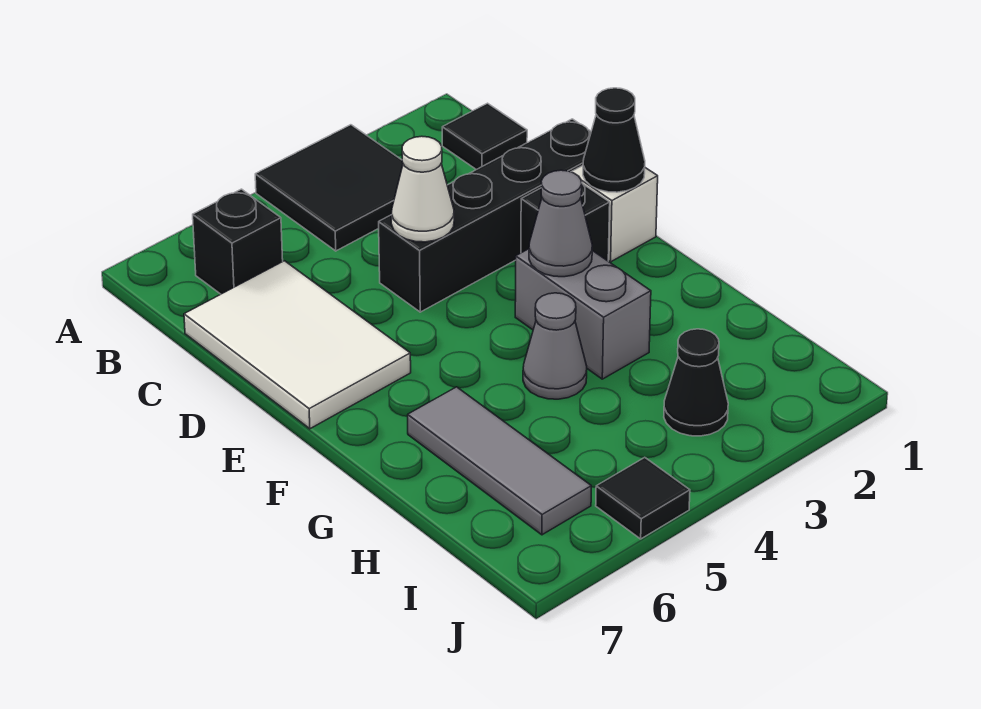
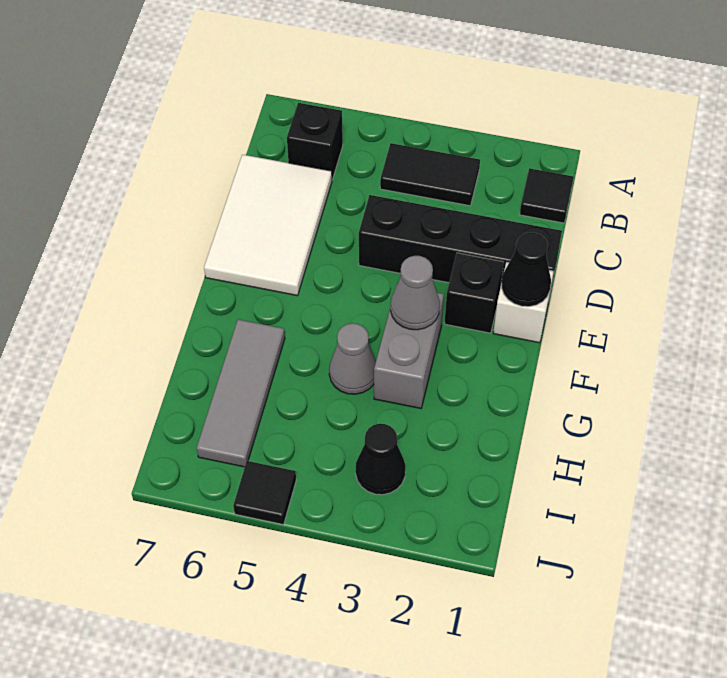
black 2x2 tile [255,125,403,251] -> black 1x2 tile [380,143,480,206]
white 1x1 cone [391,136,454,242] -> none

